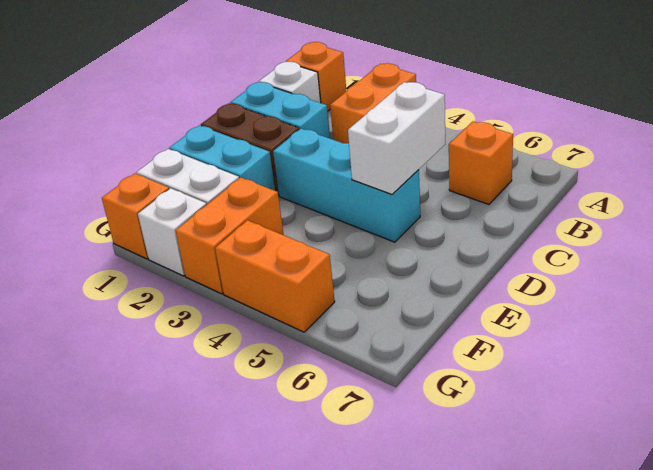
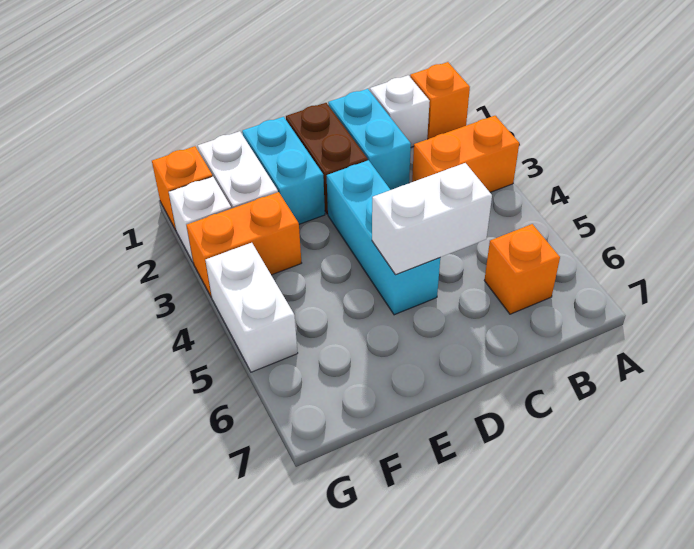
orange 1x2 brick [215,220,335,332] -> white 1x2 brick [205,243,298,372]

